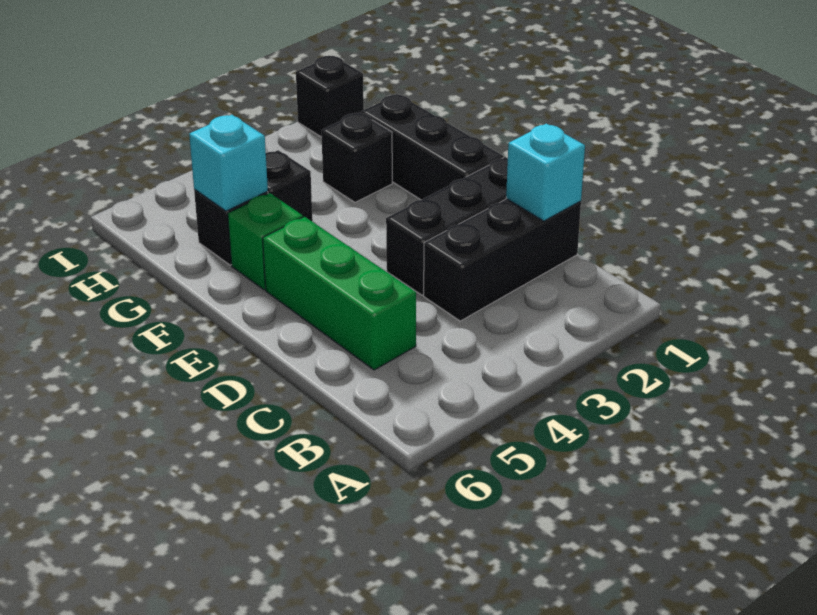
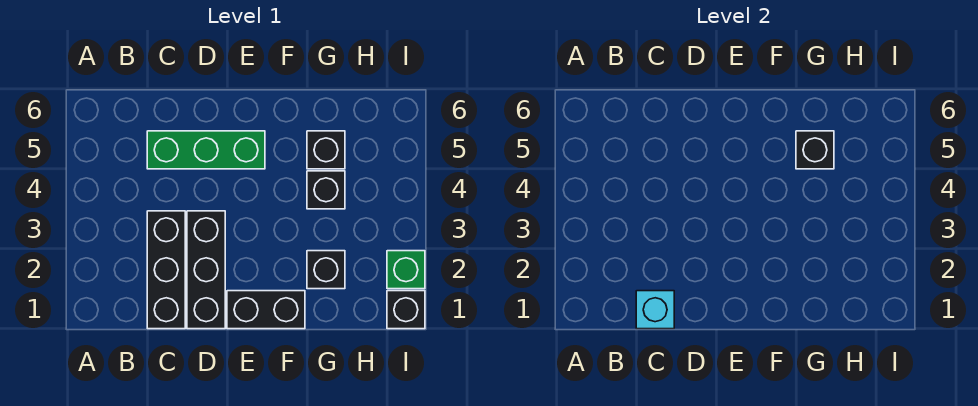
black 1x3 brick [361,94,503,200] -> black 1x2 brick [227,291,305,329]
green 1x1 brick [228,193,303,290] -> green 1x1 brick moved to [387,251,425,289]
cyan 1x1 brick [189,115,268,211] -> black 1x1 brick [796,131,834,169]

